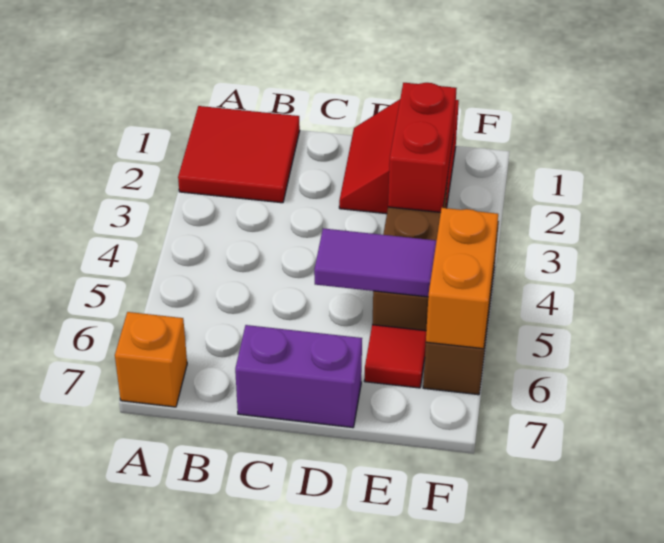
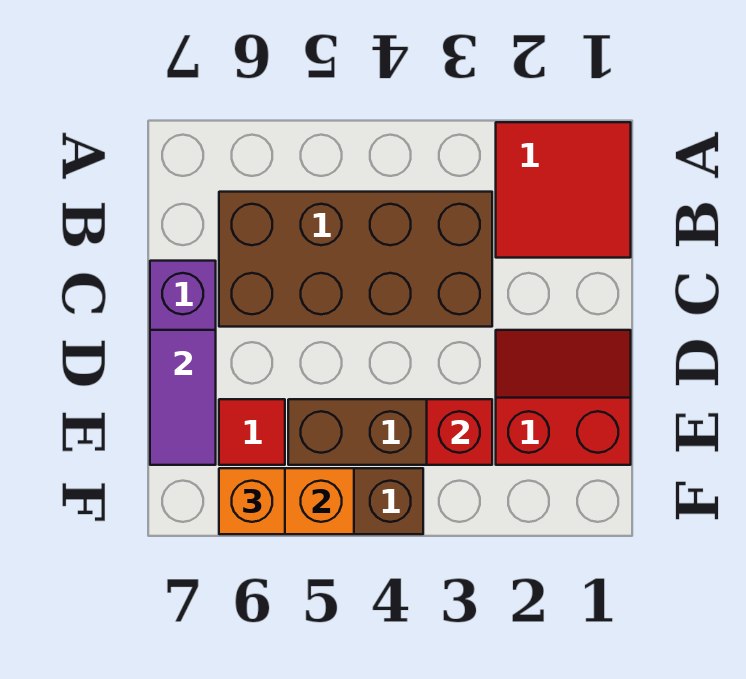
orange 1x1 brick [115,312,187,407] -> orange 1x1 brick moved to [219,468,285,534]
none -> brown 2x4 brick [219,192,492,327]
purple 1x2 tile [314,228,436,297] -> purple 1x2 tile moved to [150,330,216,465]
red 1x2 brick [388,83,457,212] -> red 1x1 brick [427,399,492,465]

